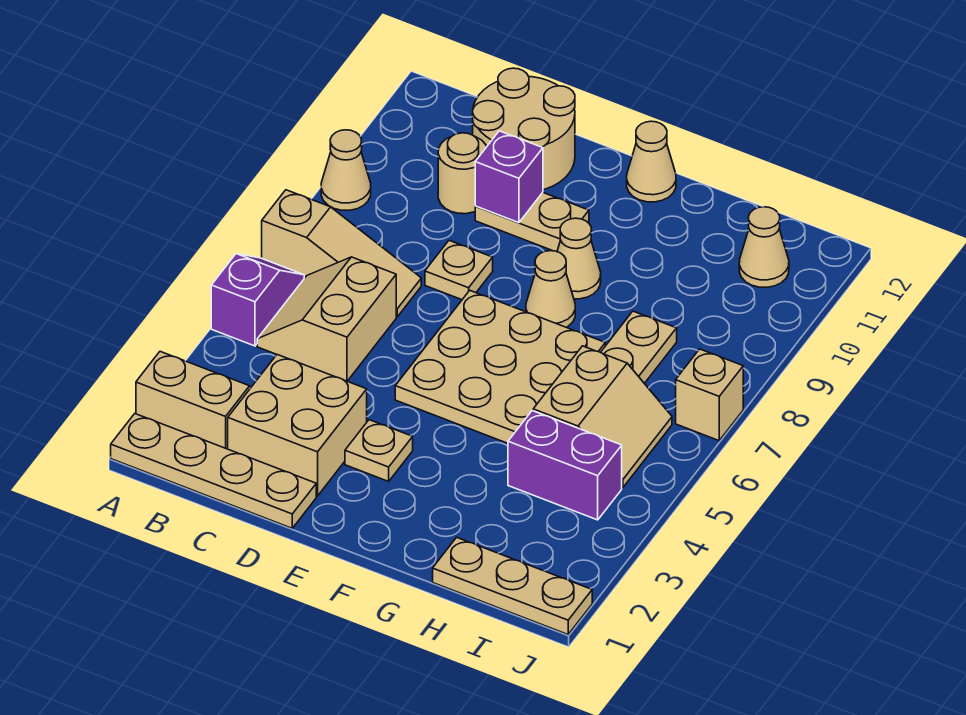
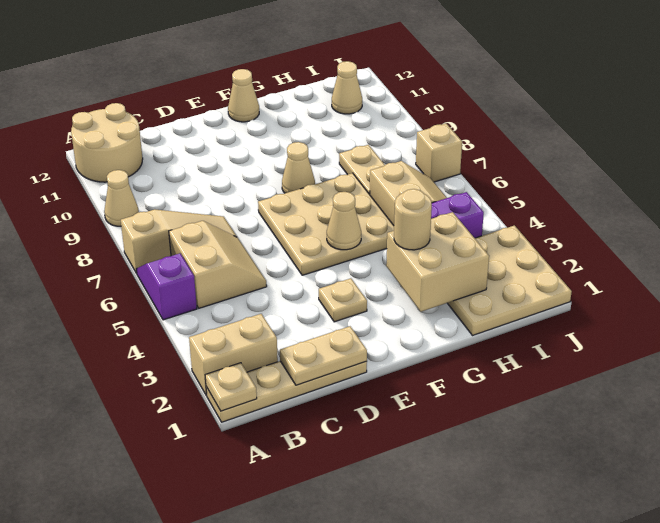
tan 2x2 slope [257,257,396,381] -> tan 2x2 slope turned to [169,221,267,308]
tan 2x2 brick [228,355,367,496] -> tan 2x2 brick moved to [386,212,489,312]
tan 1x1 round brick [438,133,487,214] -> tan 1x1 round brick moved to [394,189,432,250]
tan 2x2 round brick [473,68,575,190] -> tan 2x2 round brick moved to [71,103,143,182]
tan 1x1 plate [425,241,493,300] -> tan 1x1 plate moved to [205,363,257,411]
tan 1x2 plate [475,193,589,252] -> tan 1x2 plate moved to [280,326,367,385]
purple 1x1 brick [475,131,543,223] -> none
tan 1x1 cone [557,218,601,299] -> tan 1x1 cone moved to [327,192,361,250]
tan 1x3 plate [433,537,592,634] -> tan 3x3 plate [448,225,572,336]

